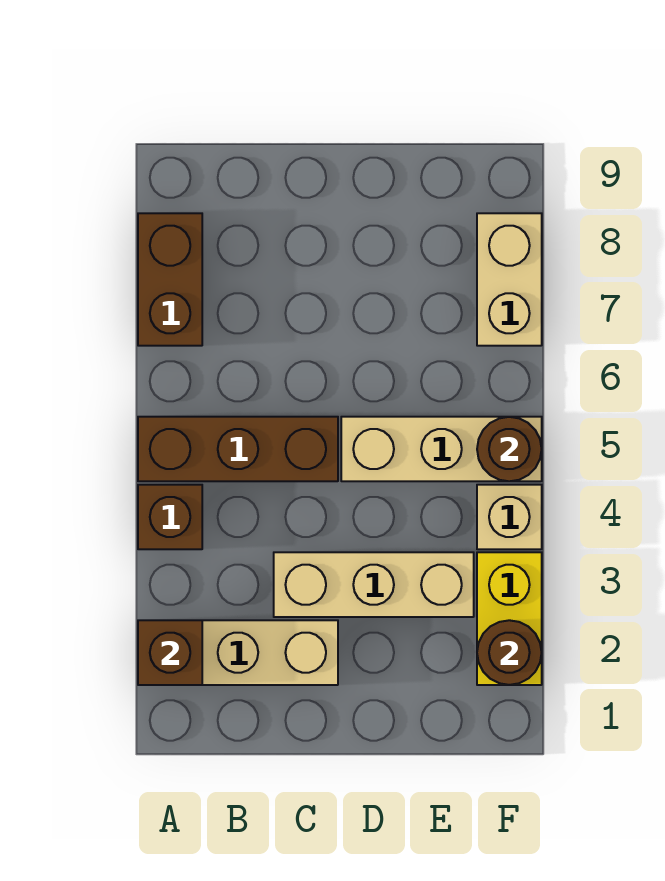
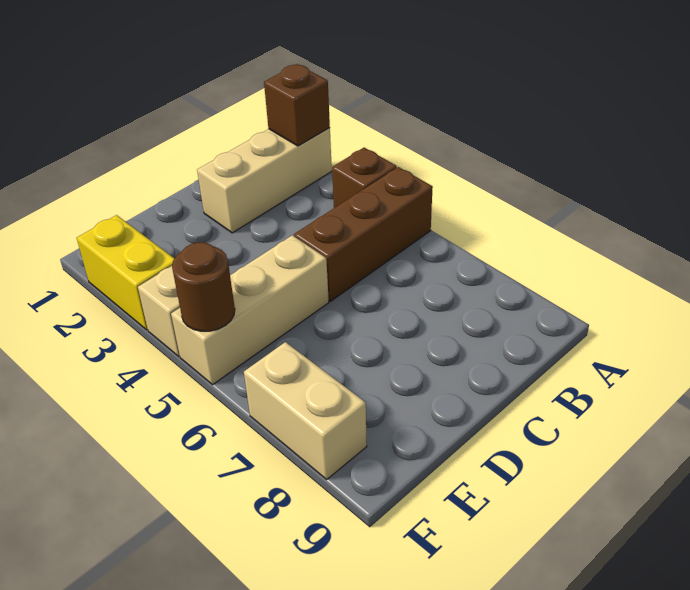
brown 1x2 brick [138,213,202,346] -> none
tan 1x3 brick [274,552,474,617] -> none
brown 1x1 round brick [477,620,542,685] -> none

